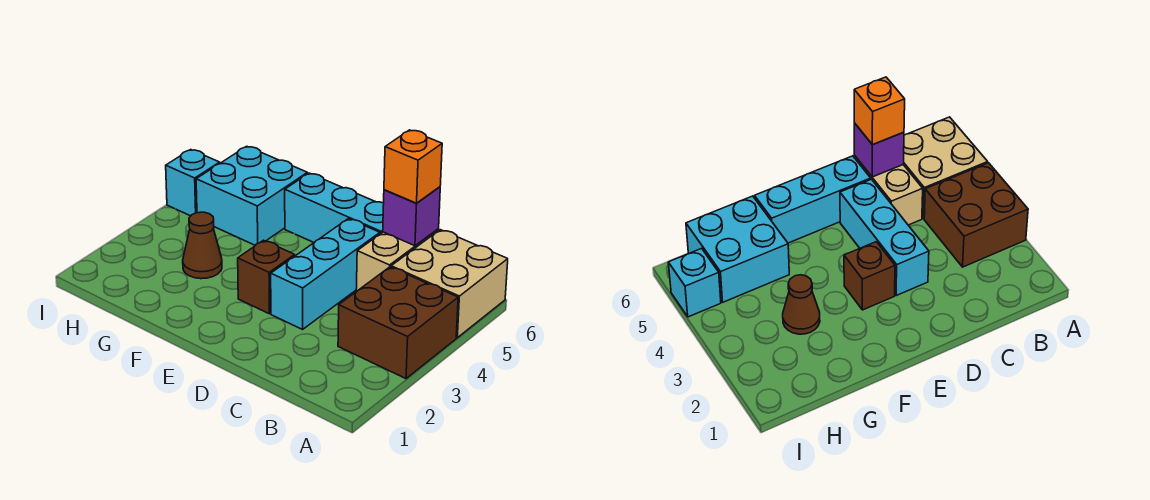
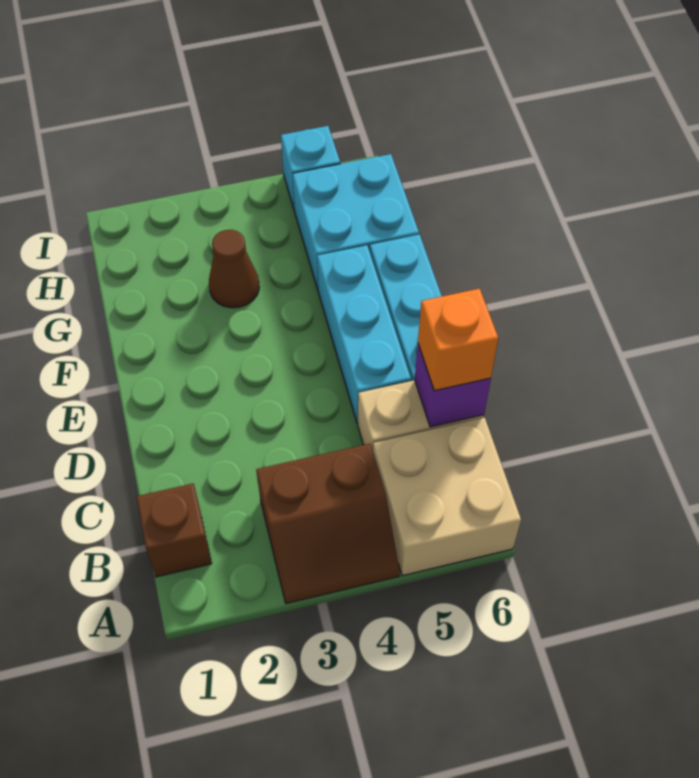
brown 2x2 brick [338,267,458,379] -> brown 2x2 slope [256,444,400,604]
cyan 1x3 brick [271,219,380,329] -> cyan 1x3 brick turned to [317,245,411,424]
brown 1x1 brick [238,240,295,314] -> brown 1x1 brick moved to [136,484,212,577]

